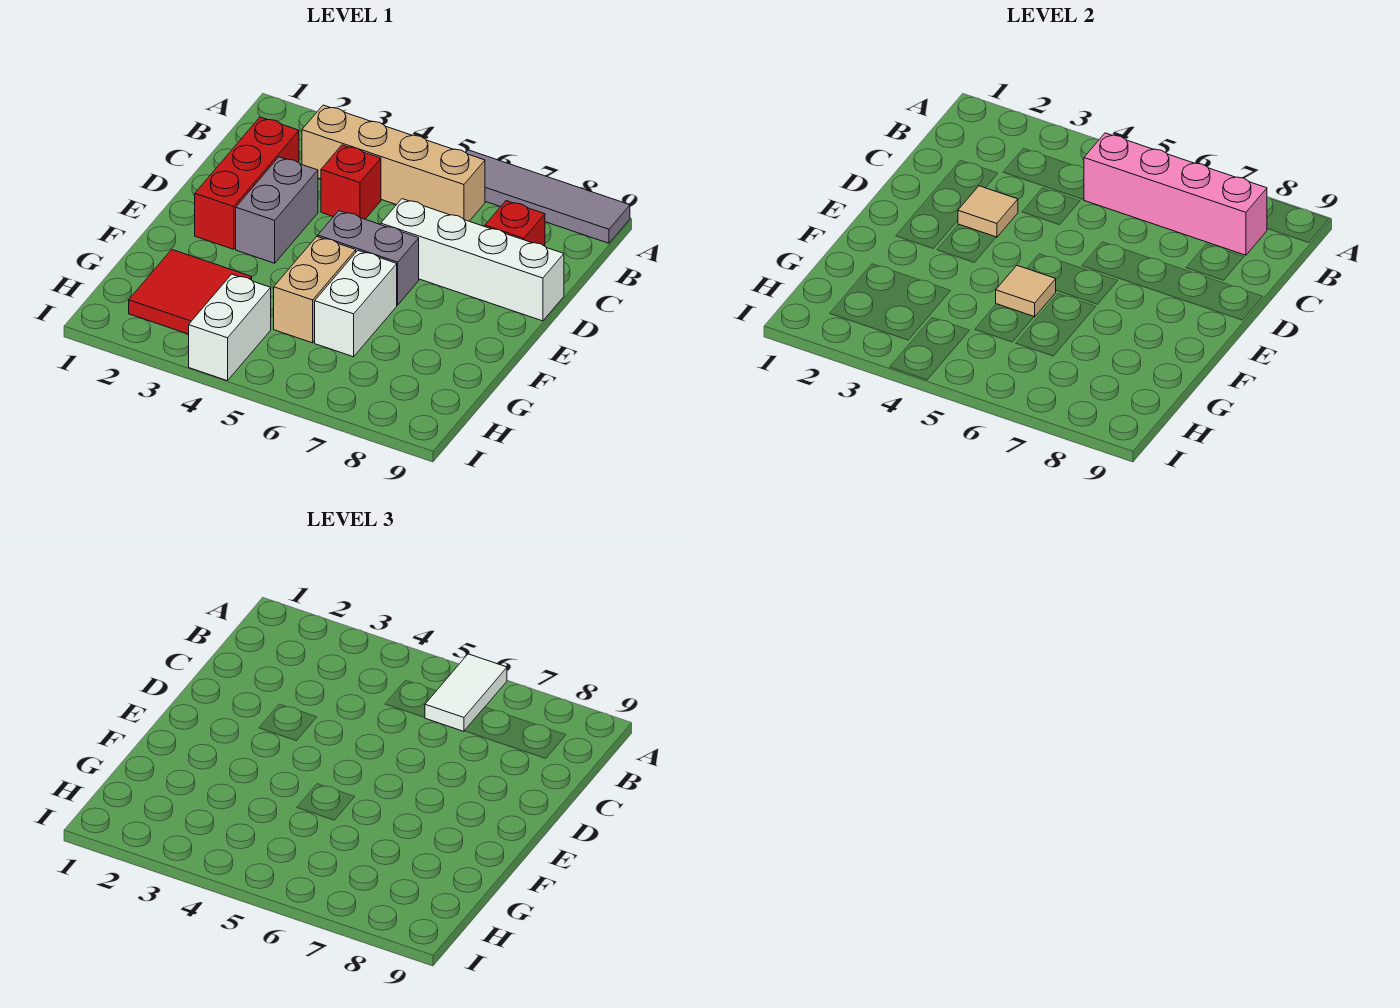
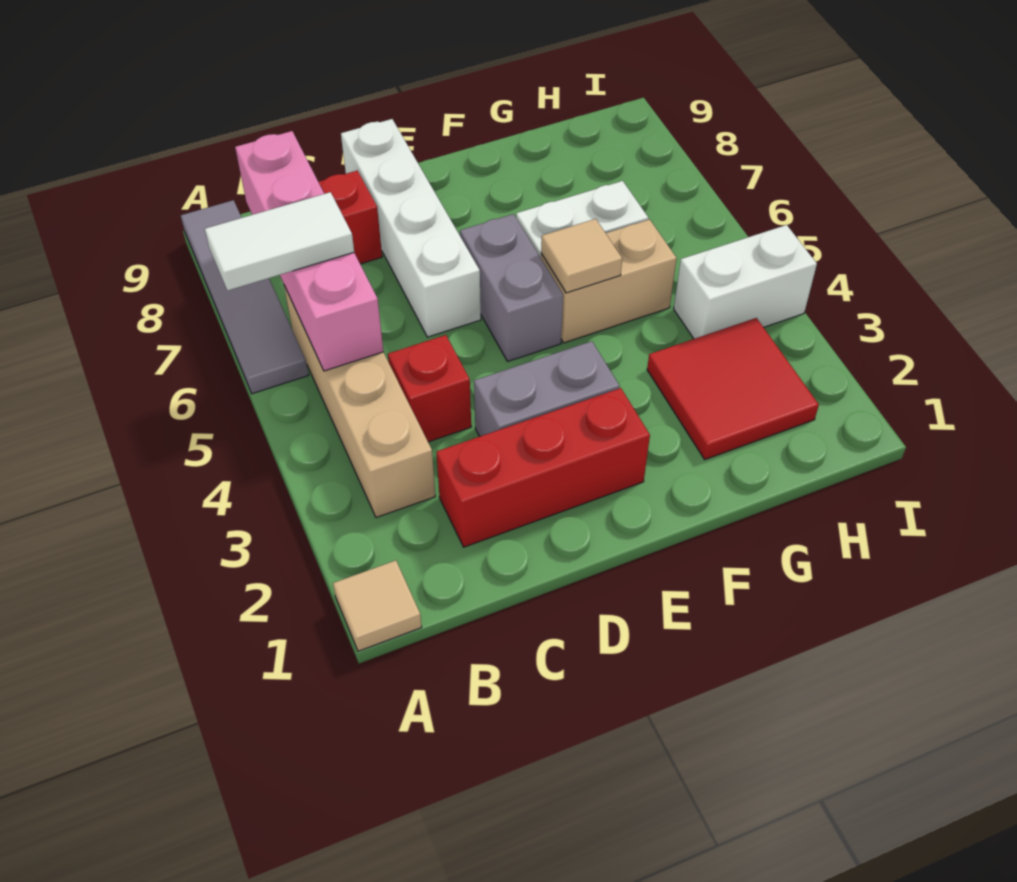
tan 1x1 tile [958,186,1018,237] -> tan 1x1 tile moved to [333,560,422,651]

